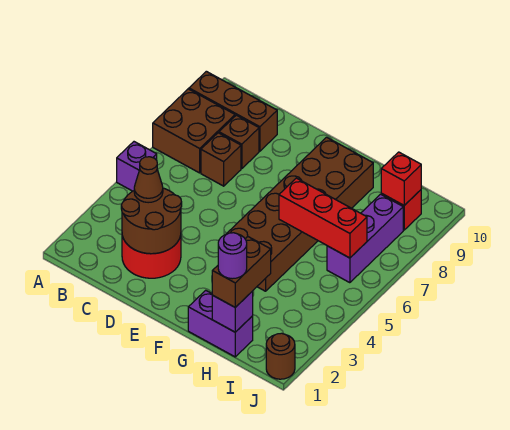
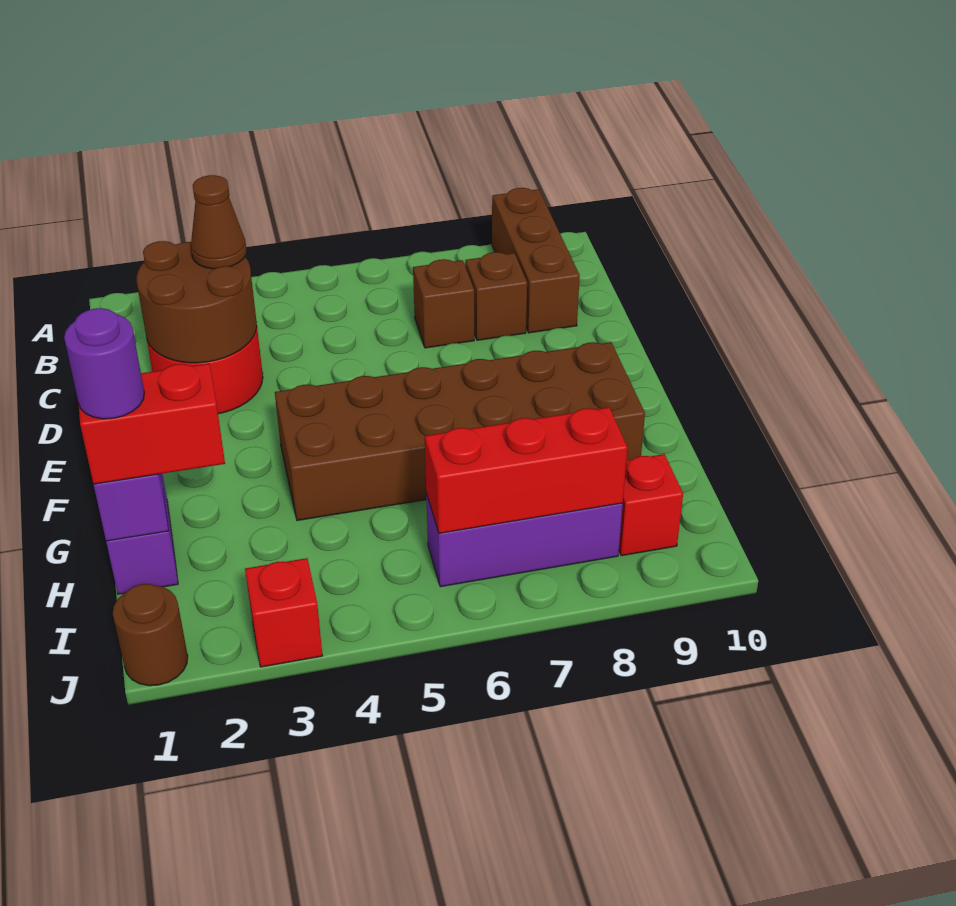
purple 1x1 brick [117,142,157,191] -> none
brown 2x2 brick [153,89,235,173] -> none
red 1x3 brick [279,178,367,258] -> red 1x3 brick turned to [425,407,627,533]
brown 1x2 brick [212,237,271,307] -> red 1x2 brick [79,364,225,484]
red 1x1 brick [381,152,421,205] -> red 1x1 brick moved to [245,558,322,667]

